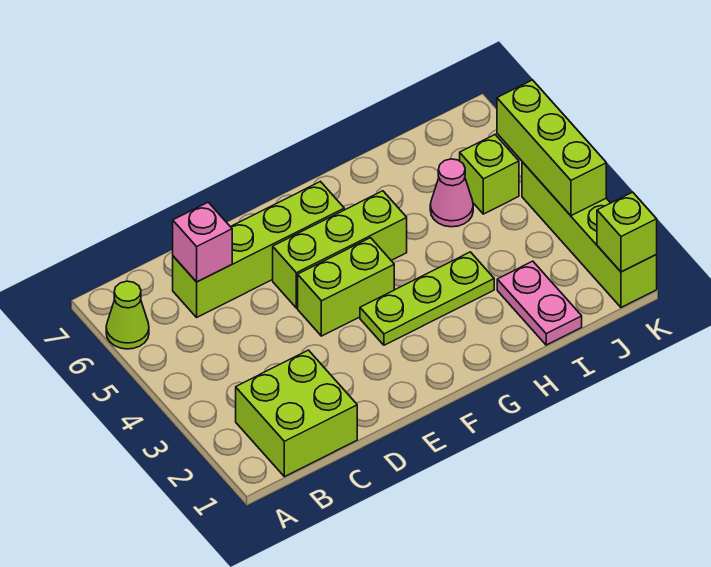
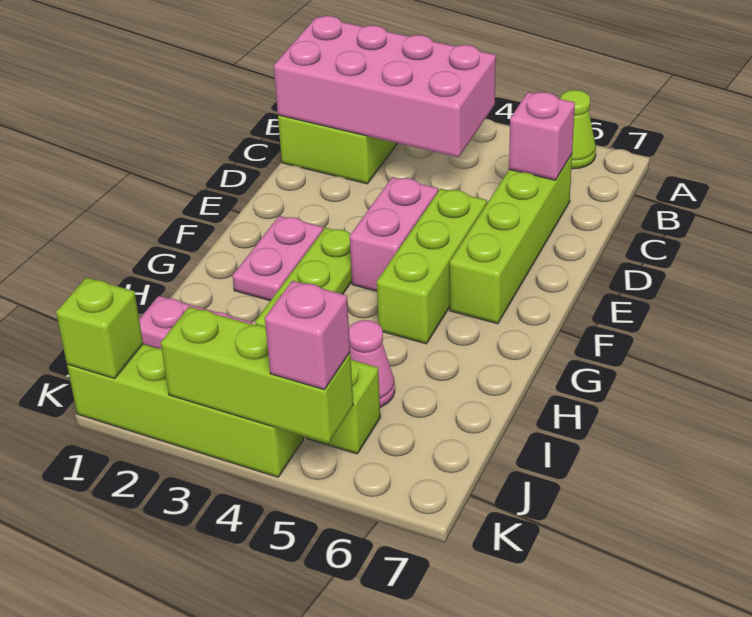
none -> pink 2x4 brick [274,16,496,157]
lime 1x2 brick [298,238,394,336] -> pink 1x2 brick [350,177,438,291]
none -> pink 1x2 plate [233,216,323,301]
none -> pink 1x1 brick [265,281,350,390]

